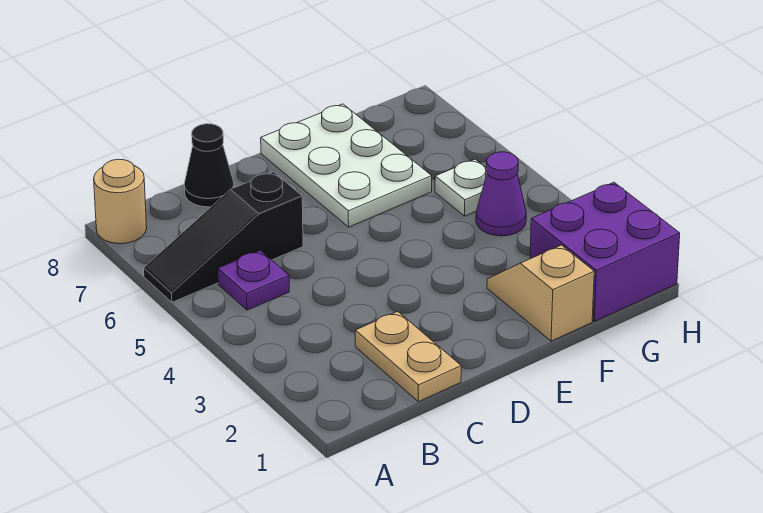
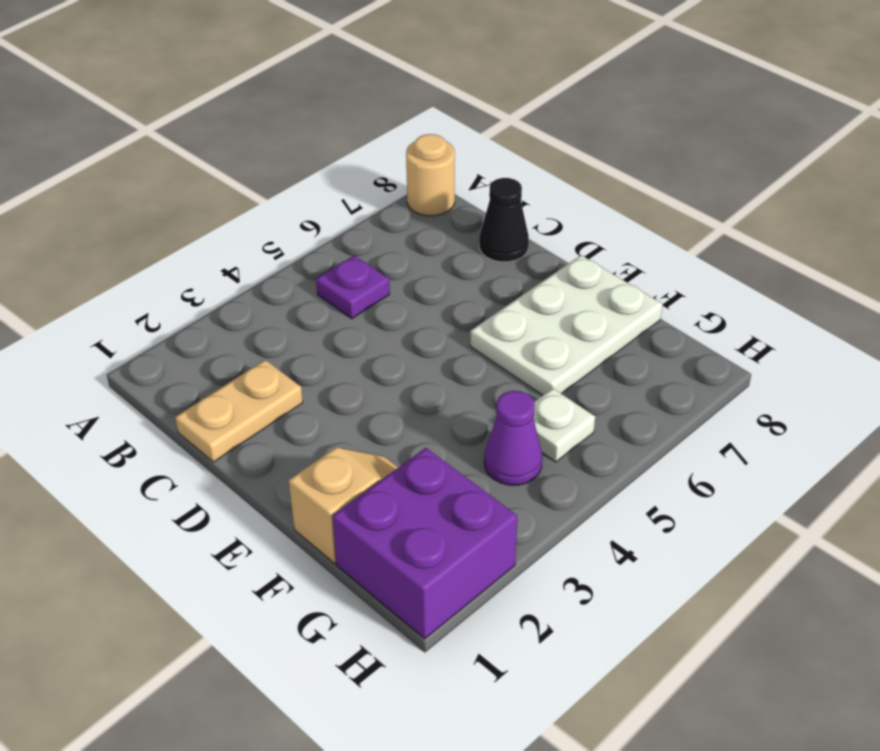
black 1x3 slope [144,172,303,302] -> none

